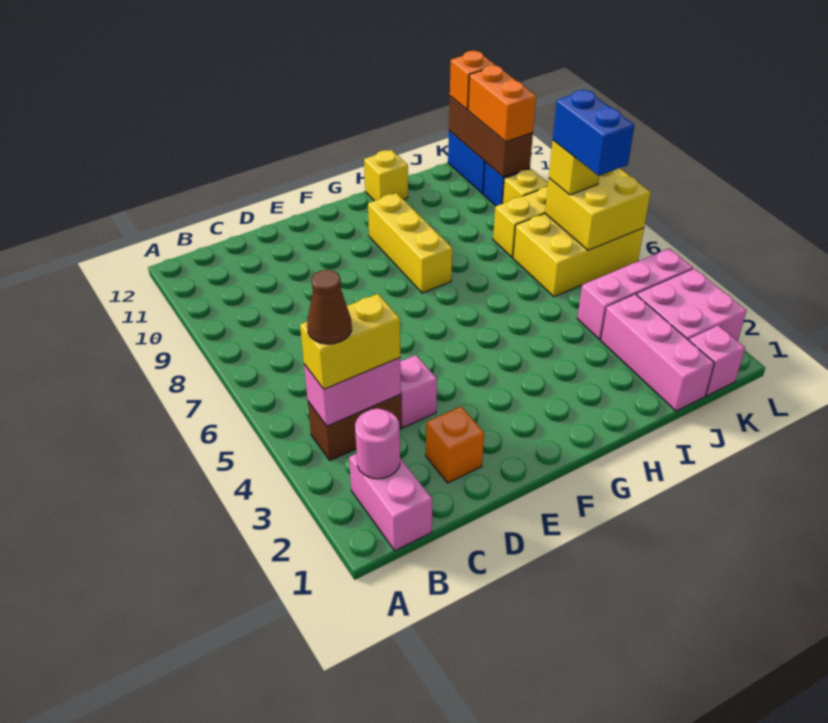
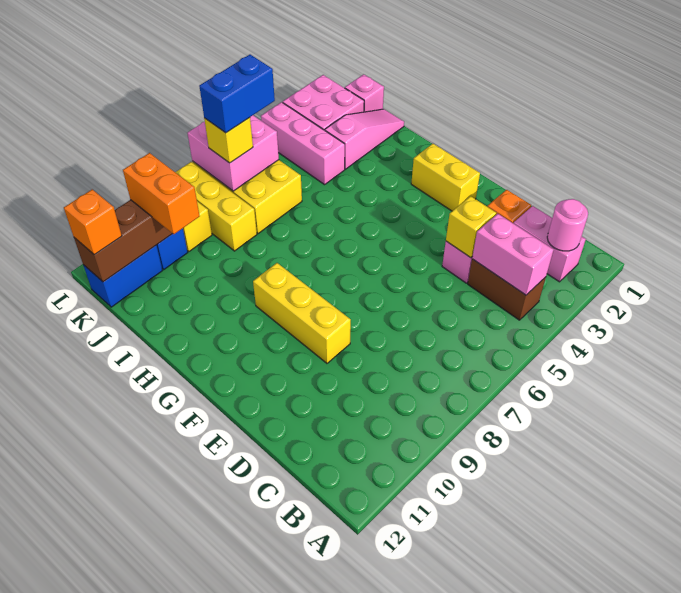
pink 1x2 brick [349,454,432,551] -> pink 1x2 brick turned to [514,206,586,282]
yellow 1x2 brick [300,294,400,389] -> yellow 1x2 brick moved to [411,144,480,211]
brown 1x1 cone [307,270,352,344] -> none
yellow 1x3 brick [368,193,452,293] -> yellow 1x3 brick turned to [253,263,351,363]
yellow 1x1 brick [364,150,408,201] -> yellow 1x1 brick moved to [446,196,496,258]
pink 1x3 brick [601,294,714,411] -> pink 1x3 slope [325,109,404,169]
yellow 2x2 brick [545,168,651,250] -> pink 2x2 brick [188,115,279,191]
orange 1x2 brick [468,65,536,142] -> orange 1x2 brick turned to [123,153,199,234]

